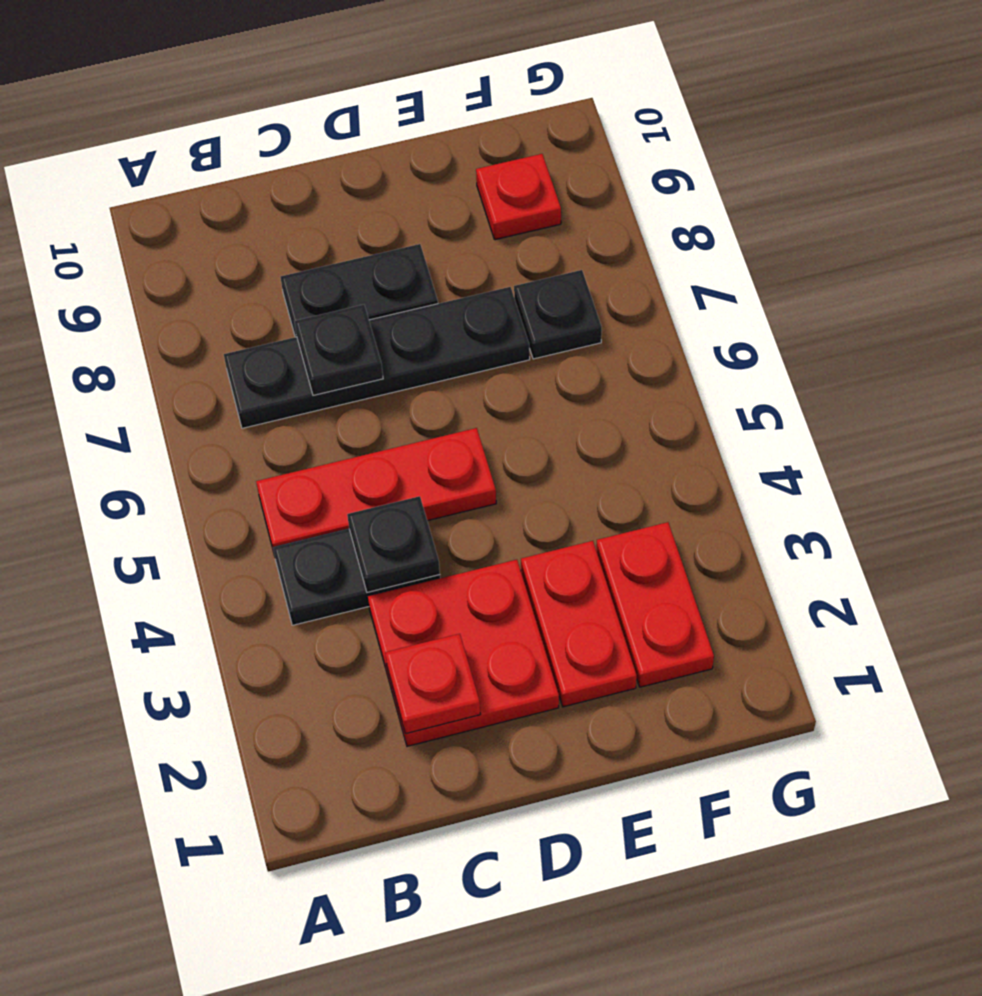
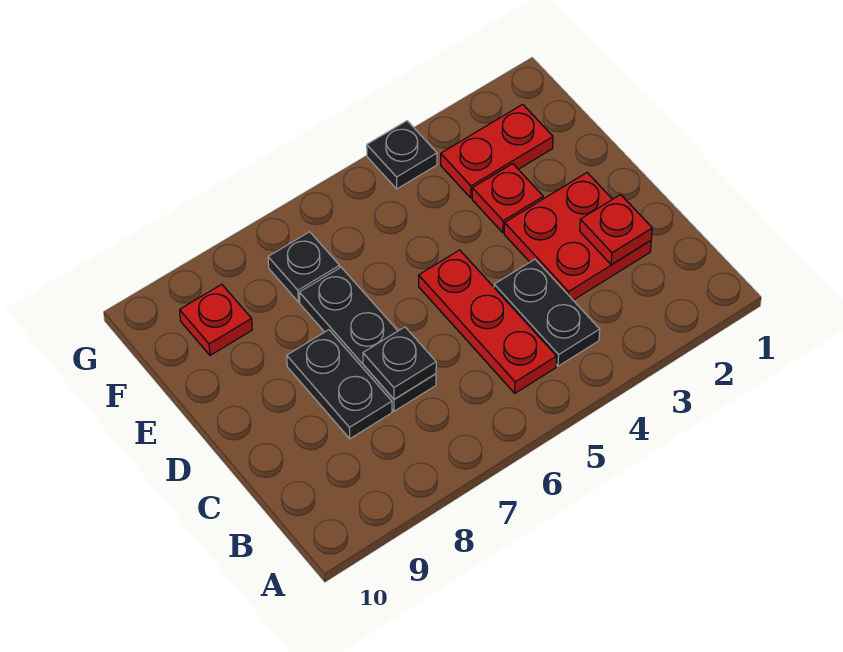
black 1x4 plate [224,287,530,428] -> black 1x3 plate [299,267,436,411]
black 1x1 plate [347,496,440,592] -> black 1x1 plate moved to [367,121,437,189]
red 1x2 plate [521,541,637,707] -> red 1x1 plate [472,164,543,232]

